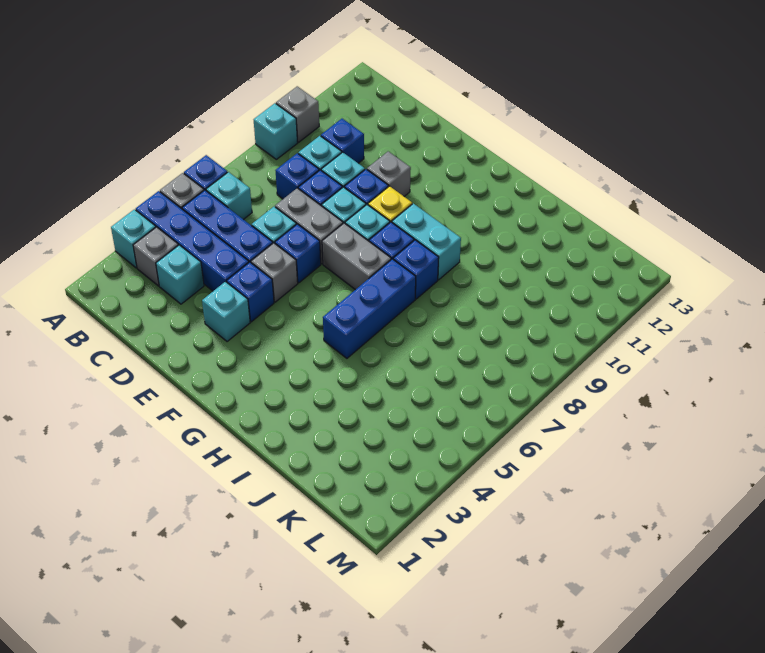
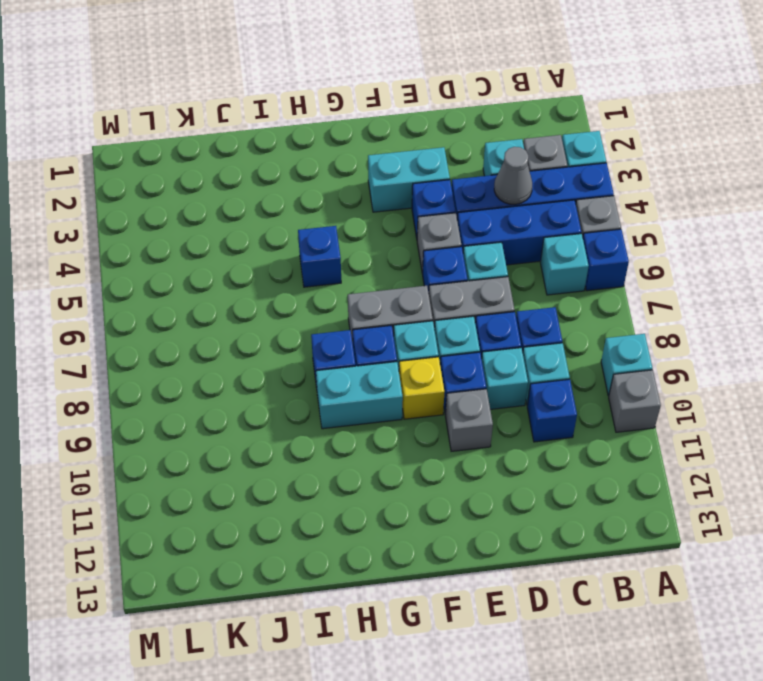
none -> grey 1x1 cone [494,147,532,204]
cyan 1x1 brick [202,281,250,342] -> cyan 1x2 brick [368,147,450,212]
blue 1x3 brick [323,259,416,358] -> blue 1x1 brick [298,226,341,287]

